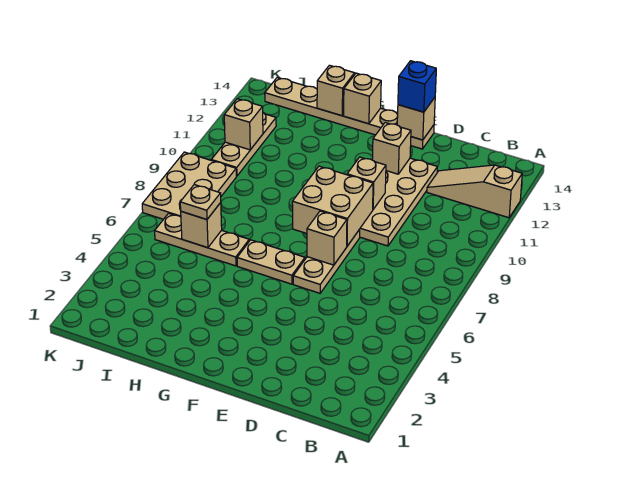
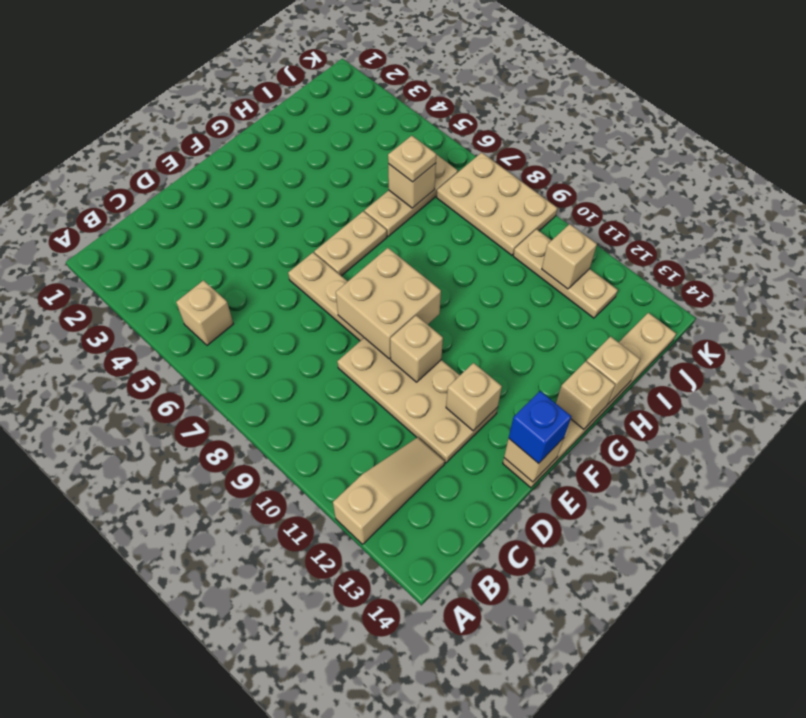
tan 1x1 brick [307,211,347,265] -> tan 1x1 brick moved to [176,280,233,345]

